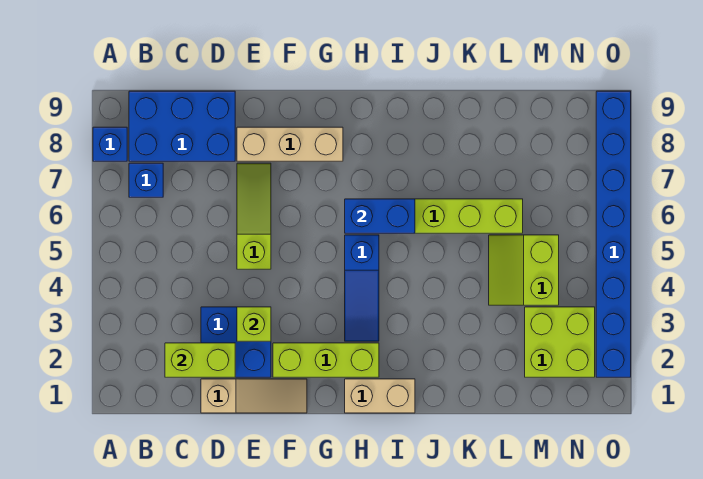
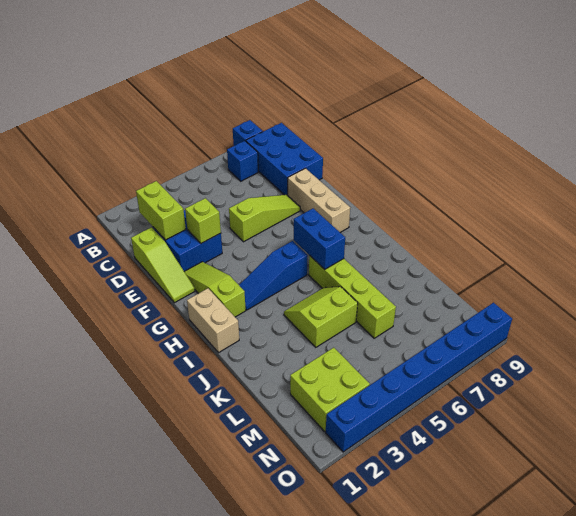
tan 1x3 slope [201,379,307,413] -> lime 1x3 slope [131,227,195,303]
lime 1x3 brick [273,343,379,377] -> lime 1x3 slope [184,262,246,317]
lime 2x2 slope [489,235,559,305] -> lime 2x2 slope moved to [284,287,358,347]

